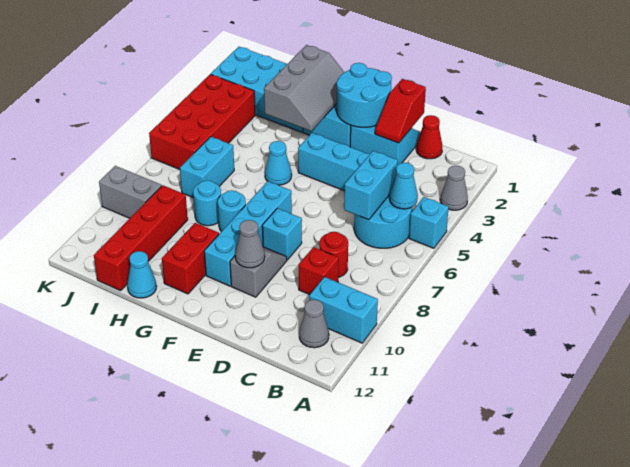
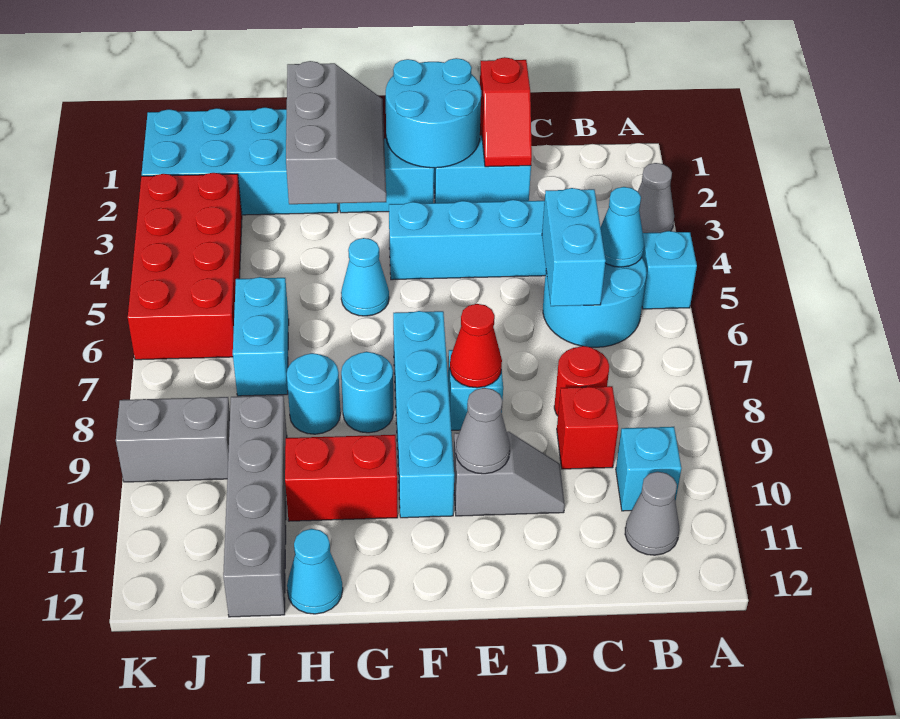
cyan 1x2 brick [309,277,378,343] -> cyan 1x1 brick [616,427,681,511]
red 1x1 cone [416,115,442,159] -> red 1x1 cone moved to [450,304,502,388]
grey 1x2 slope [230,247,287,297] -> grey 1x2 slope turned to [453,432,565,516]
red 1x2 brick [162,223,219,294] -> red 1x2 brick turned to [285,435,398,521]
red 1x4 brick [94,185,188,291] -> grey 1x4 brick [223,395,287,617]

